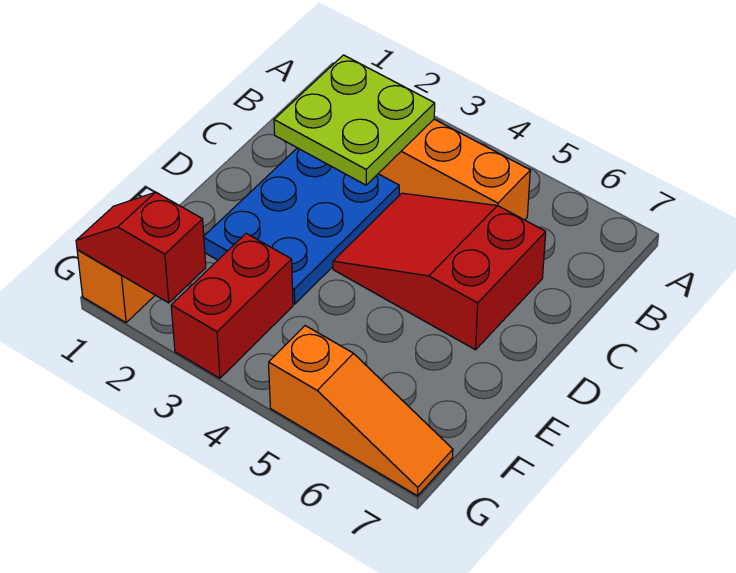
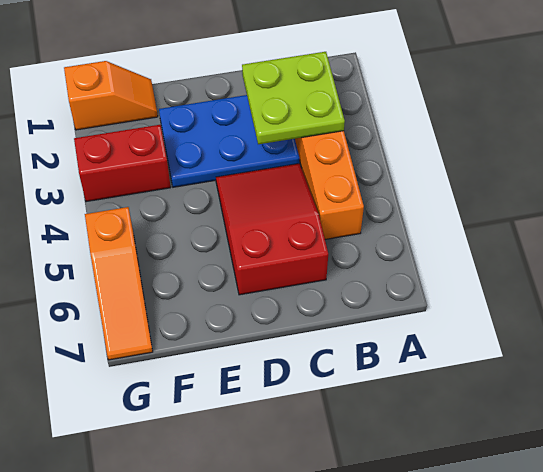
red 1x2 slope [76,192,206,303] -> none

